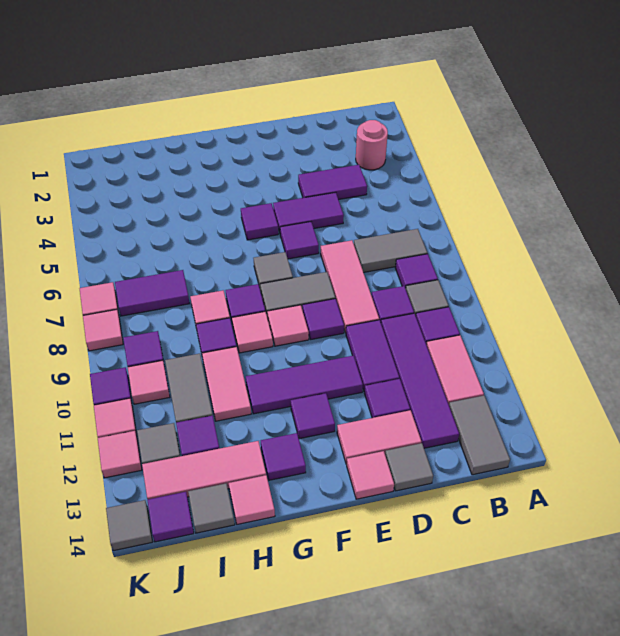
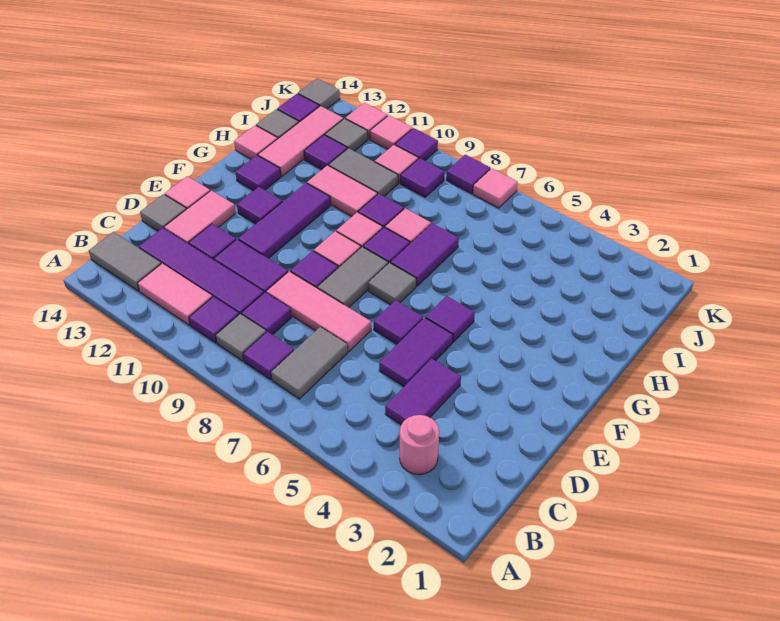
purple 1x2 tile [115,270,190,316] -> purple 1x2 tile moved to [391,223,459,286]
pink 1x1 tile [83,309,123,351] -> purple 1x1 tile [446,155,491,194]

